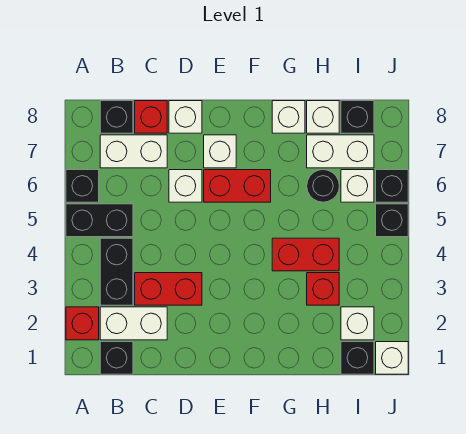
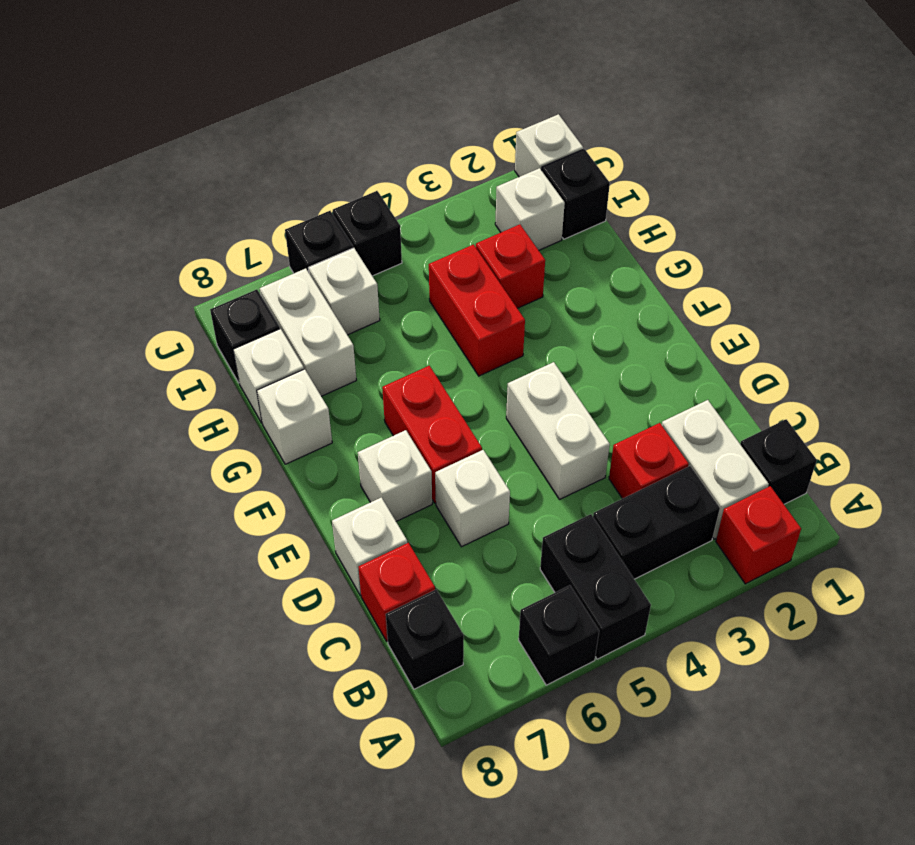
white 1x2 brick [100,135,167,168] -> white 1x2 brick moved to [506,362,610,499]
red 1x2 brick [135,273,202,305] -> red 1x1 brick [609,423,689,499]
black 1x1 round brick [307,170,339,202] -> none

